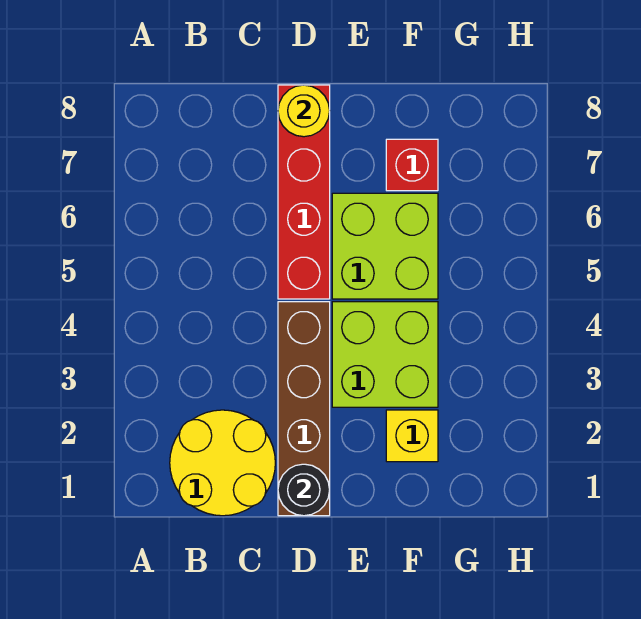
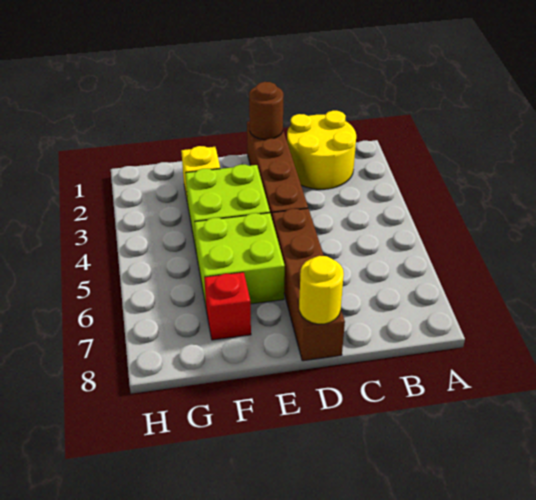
black 1x1 round brick [278,464,330,516] -> brown 1x1 round brick [249,82,284,140]
red 1x4 brick [278,85,330,299] -> brown 1x4 brick [272,208,345,361]

